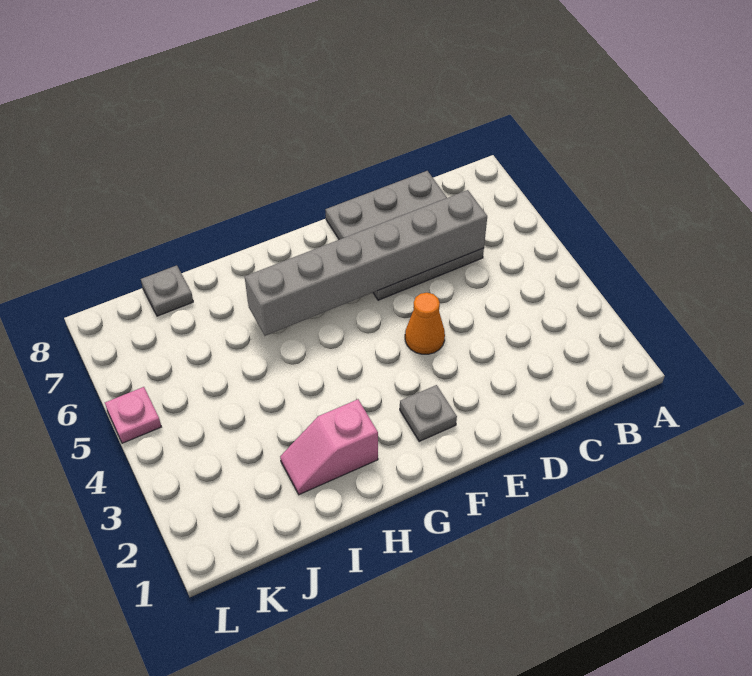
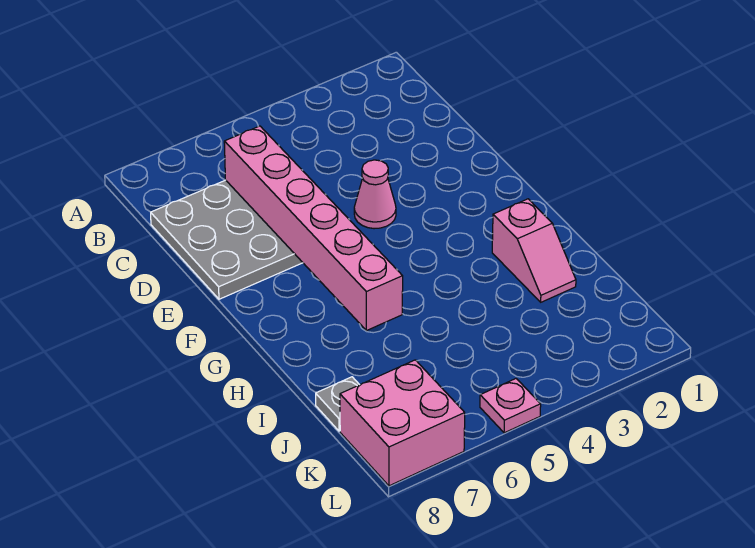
grey 1x6 brick [245,190,487,336] -> pink 1x6 brick [224,126,403,331]
orange 1x1 cone [405,293,445,354] -> pink 1x1 cone [354,160,396,229]
grey 1x1 plate [400,385,457,441] -> none
none -> pink 2x2 brick [340,360,465,486]

